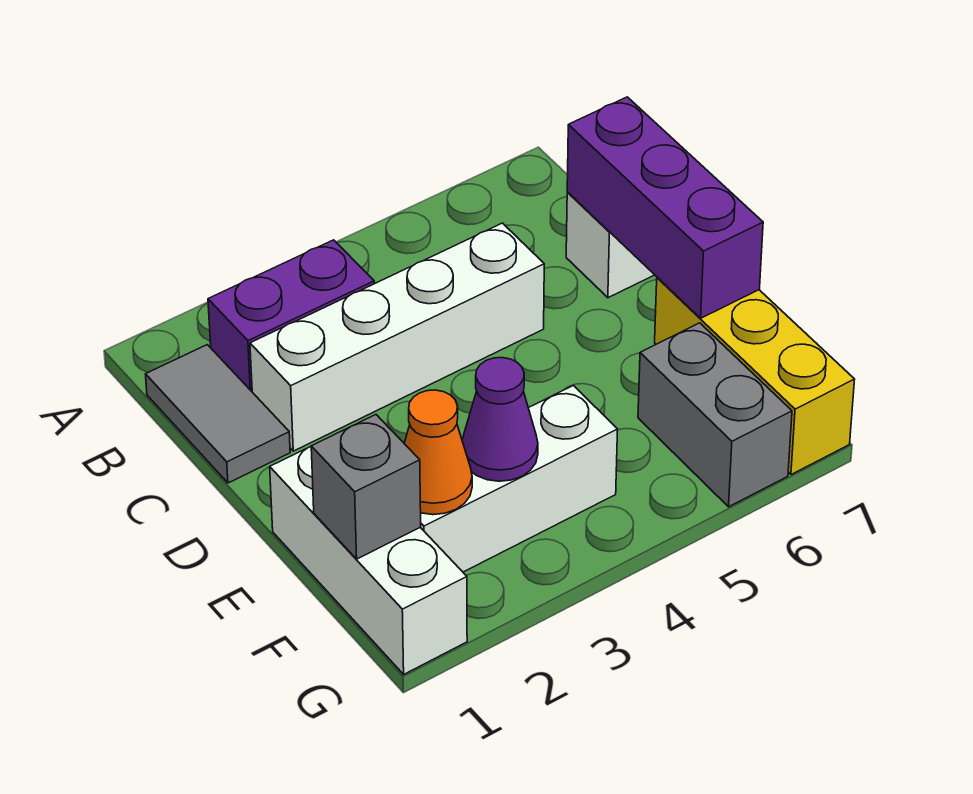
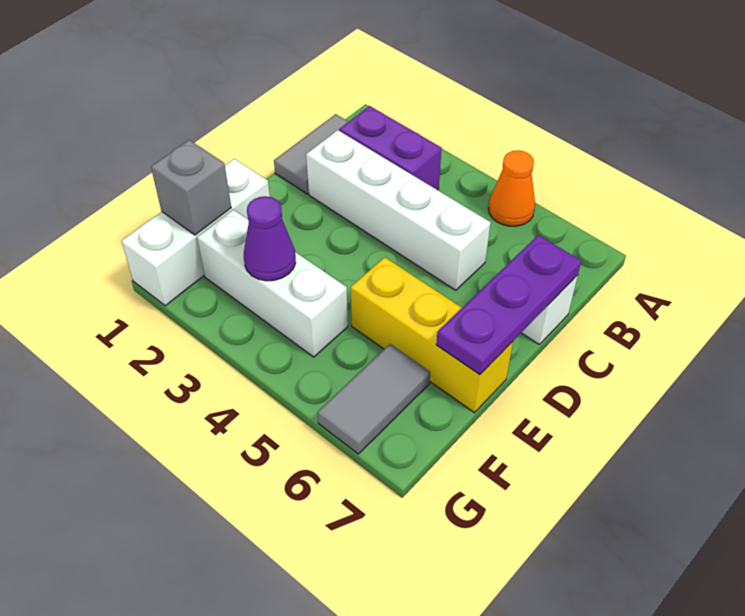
purple 1x3 brick [567,97,763,318] -> purple 1x3 plate [436,235,581,375]
yellow 1x3 brick [655,277,855,475] -> yellow 1x3 brick turned to [351,257,513,413]
orange 1x1 cone [404,390,472,515] -> orange 1x1 cone moved to [488,150,535,226]
grey 1x2 brick [638,323,792,507] -> grey 1x2 tile [318,344,430,454]

